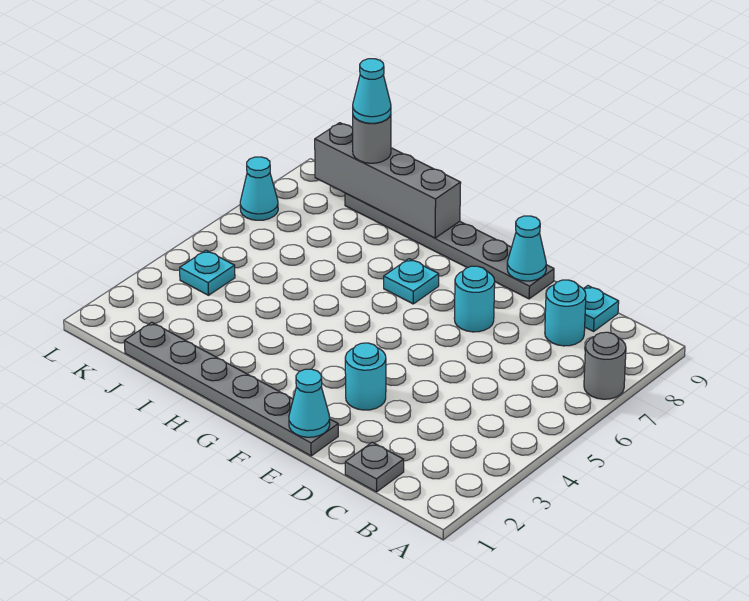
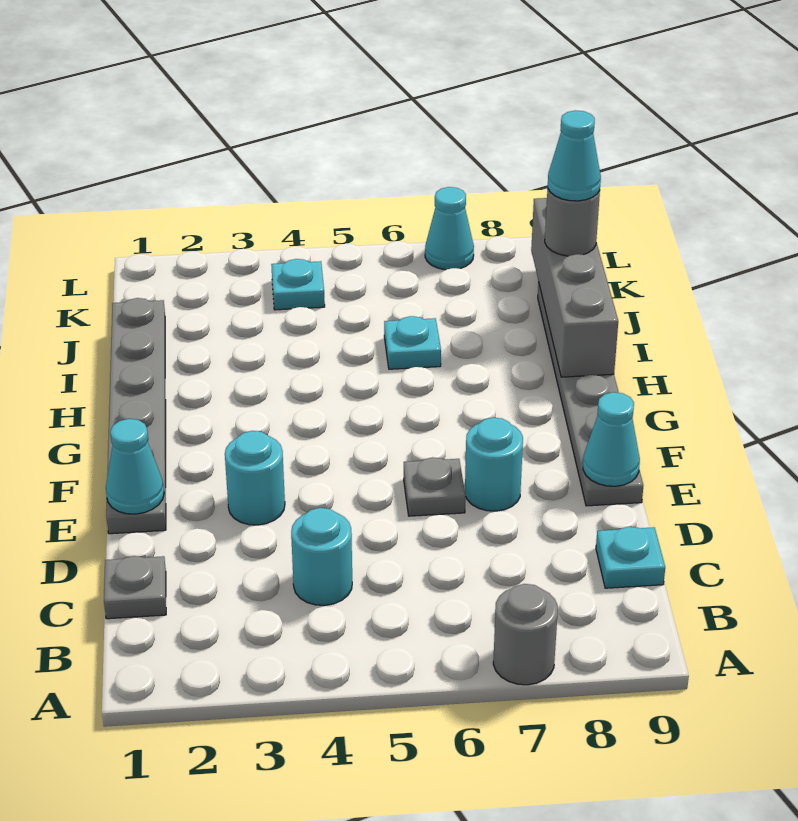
cyan 1x1 round brick [545,280,586,346] -> cyan 1x1 round brick moved to [291,508,352,605]
none -> grey 1x1 plate [404,457,466,516]
cyan 1x1 plate [384,259,439,304] -> cyan 1x1 plate moved to [384,316,441,369]

